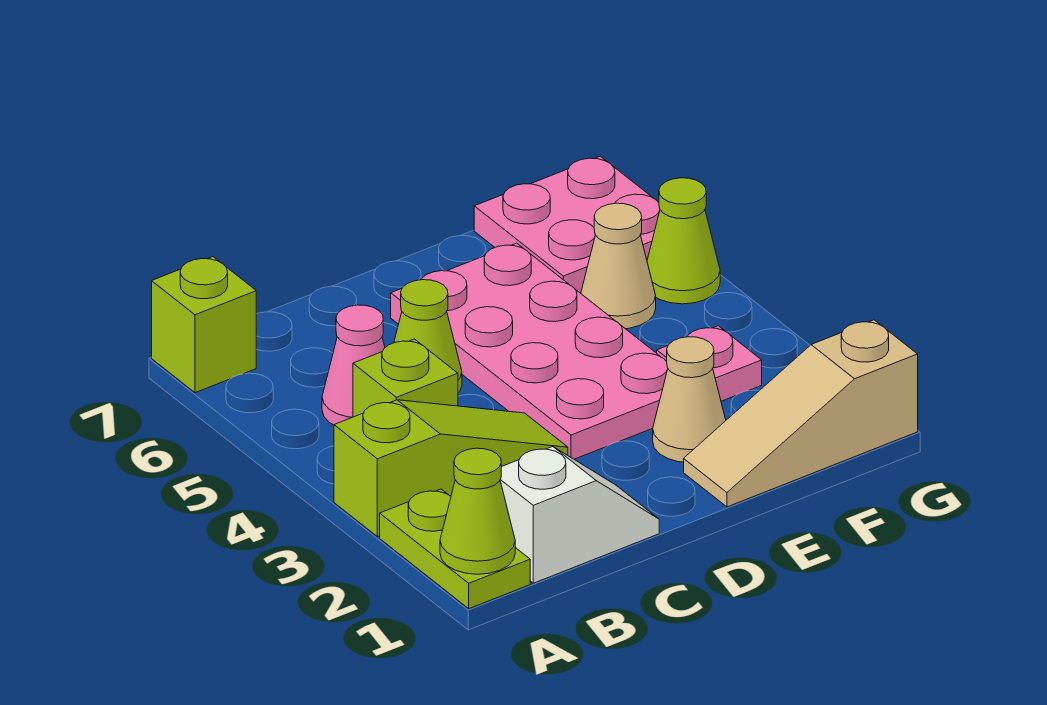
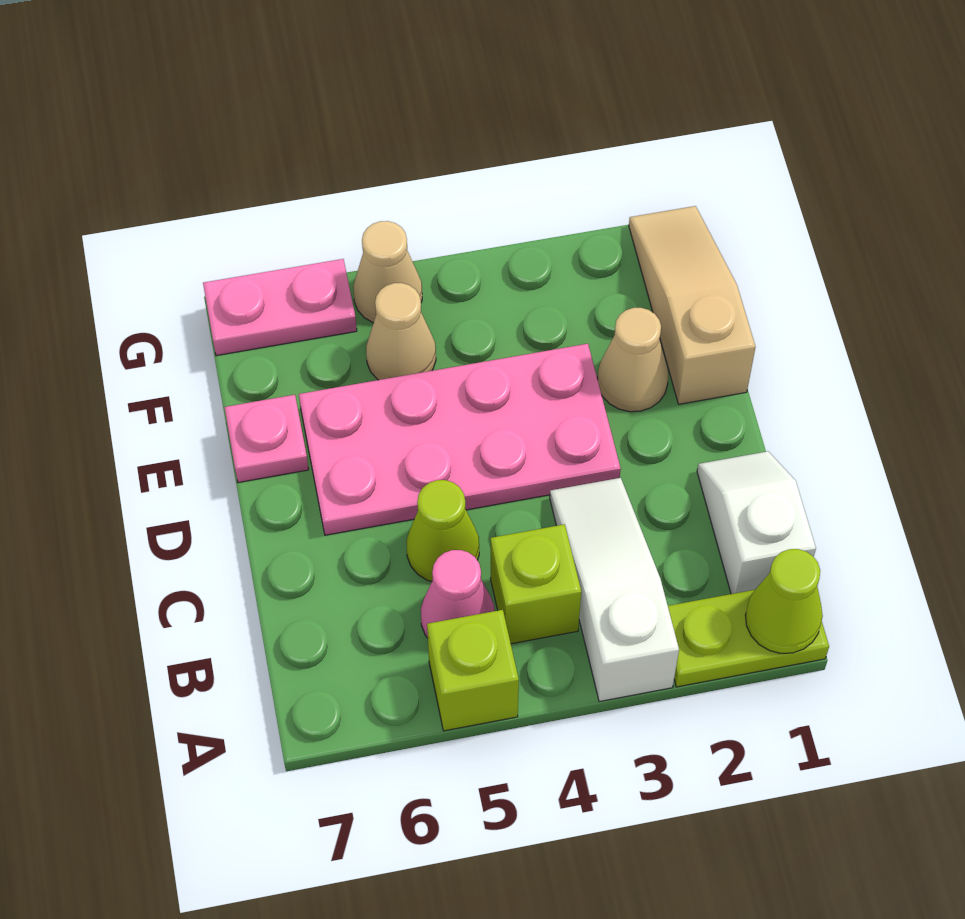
lime 1x3 slope [334,400,568,537] -> white 1x3 slope [550,478,679,702]
lime 1x1 brick [152,257,256,393] -> lime 1x1 brick moved to [427,610,519,731]
tan 1x3 slope [684,320,918,507] -> tan 1x3 slope turned to [629,206,755,404]
pink 1x1 plate [657,326,762,401] -> pink 1x1 plate moved to [224,395,309,482]
pink 2x2 plate [474,156,660,293] -> pink 1x2 plate [203,259,357,356]
lime 1x1 cone [647,178,720,304] -> tan 1x1 cone [353,221,422,323]

